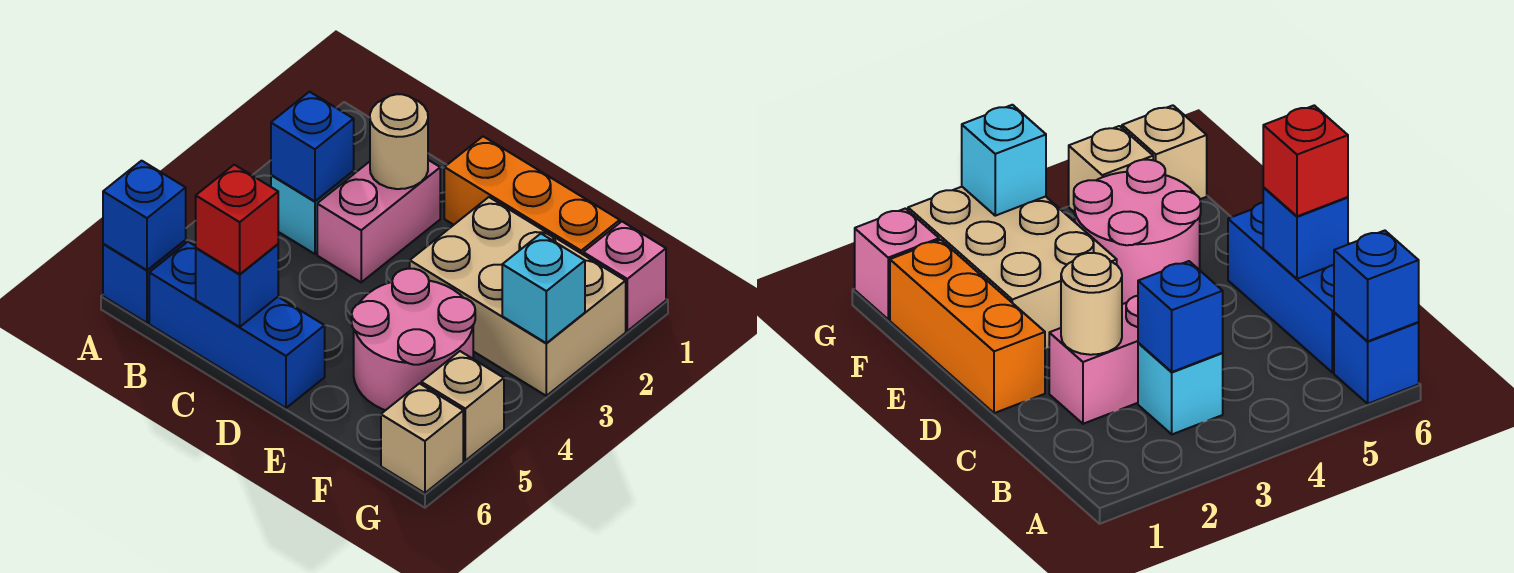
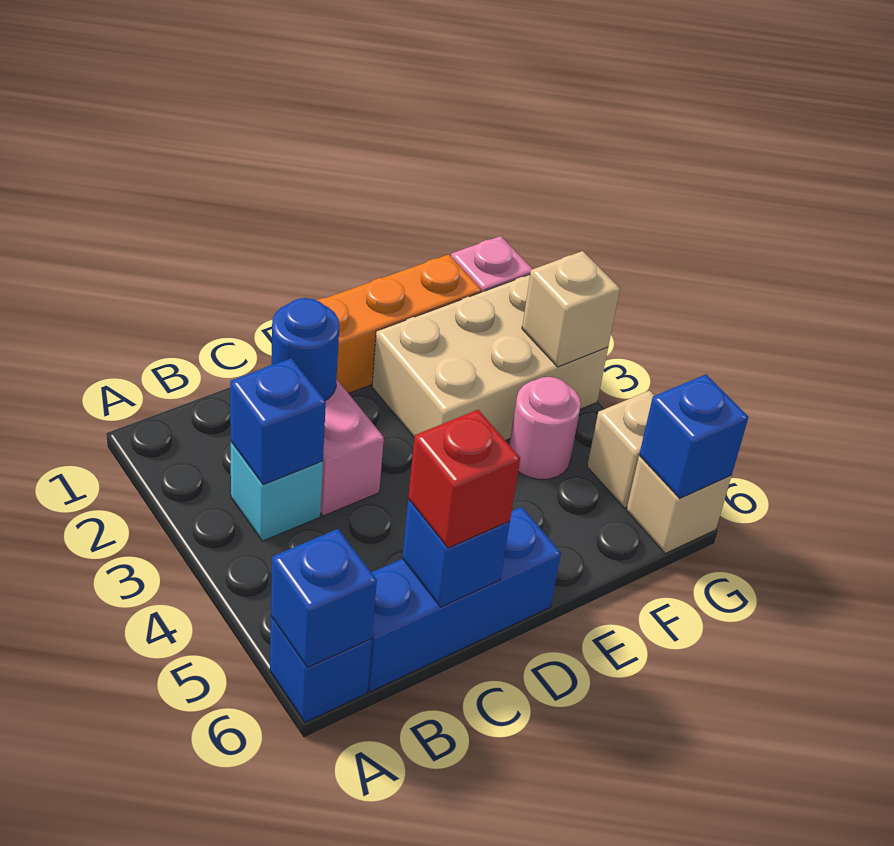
tan 1x1 round brick [370,94,428,189] -> blue 1x1 round brick [272,298,339,401]
pink 2x2 round brick [352,269,475,410] -> pink 1x1 round brick [509,377,581,479]
cyan 1x1 brick [502,234,585,343] -> tan 1x1 brick [522,251,620,367]
none -> blue 1x1 brick [639,374,748,498]

